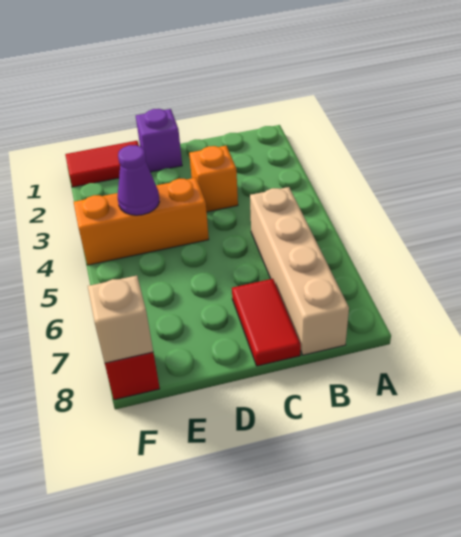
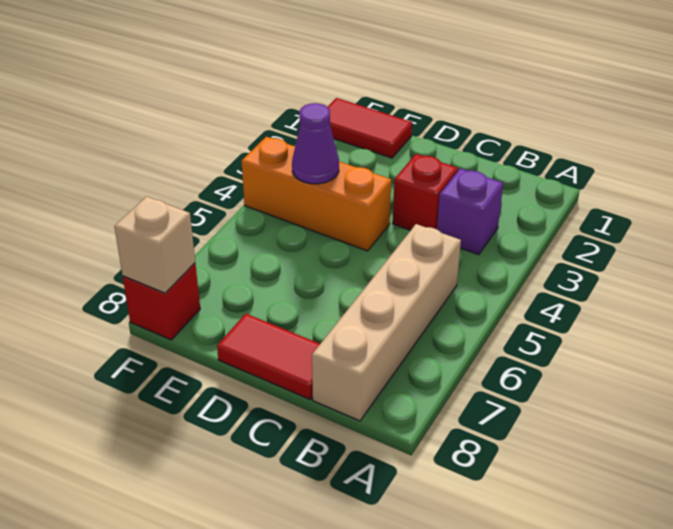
orange 1x1 brick [189,146,238,212] -> red 1x1 brick [393,154,458,230]
red 1x2 tile [232,279,301,366] -> red 1x2 tile turned to [217,314,320,400]
purple 1x1 brick [136,109,182,172] -> purple 1x1 brick moved to [437,169,503,255]

